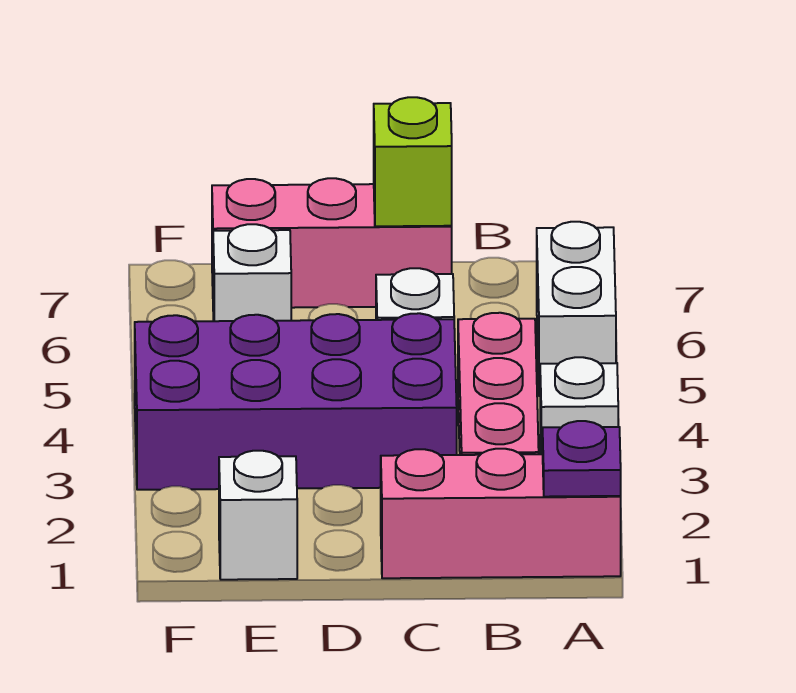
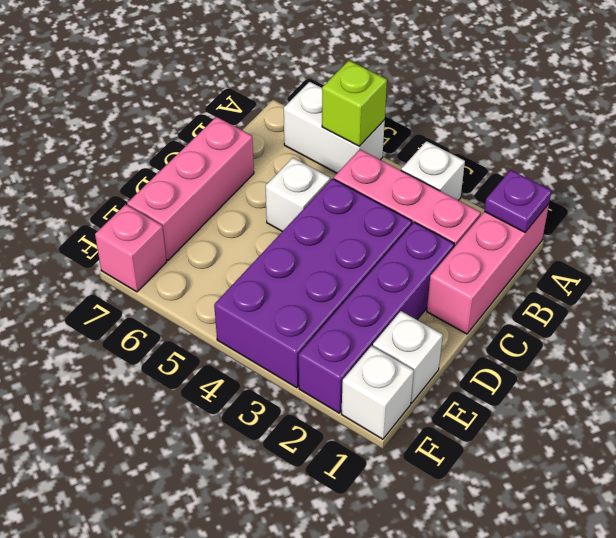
none -> purple 1x4 brick [299,222,454,413]
lime 1x1 brick [374,97,452,226] -> lime 1x1 brick moved to [322,61,387,146]
white 1x1 brick [213,224,291,321] -> white 1x1 brick moved to [341,346,414,439]
none -> pink 1x1 brick [95,204,167,292]

